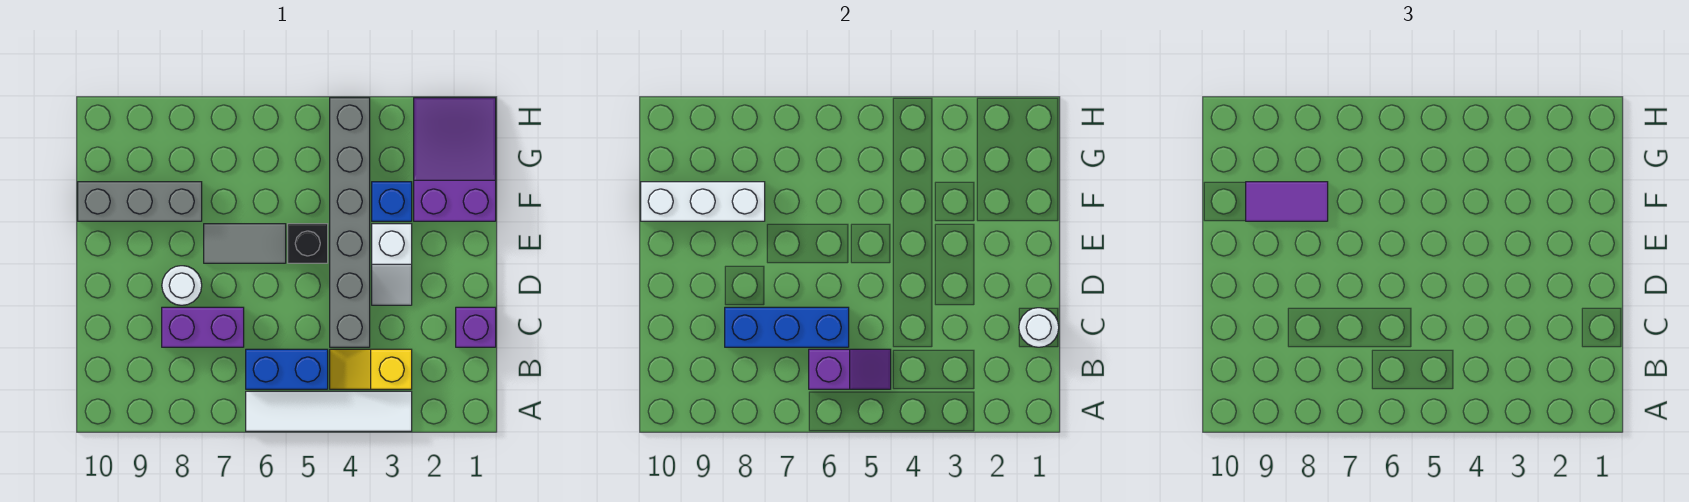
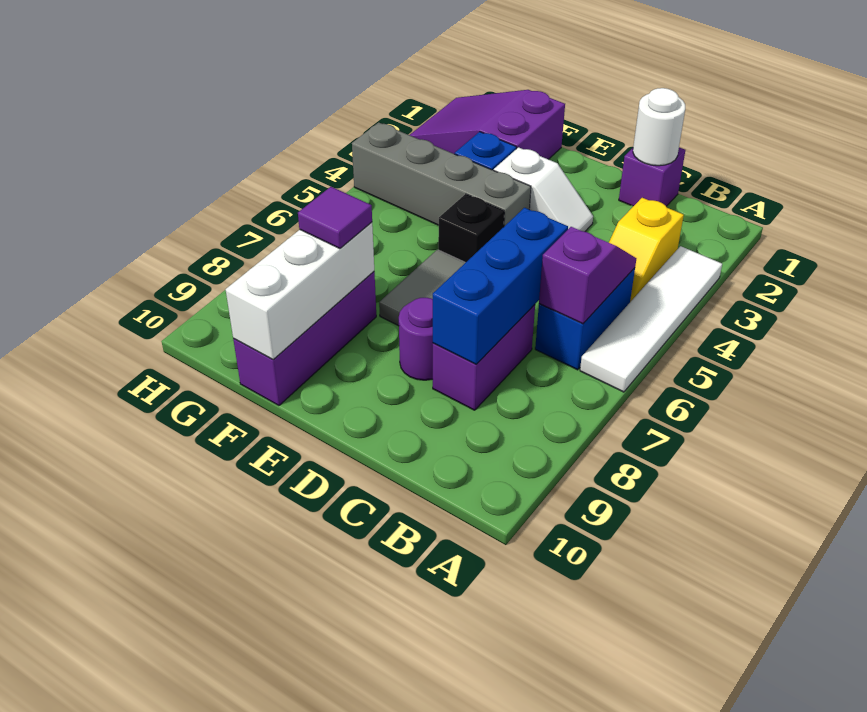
grey 1x6 brick [330,98,370,347] -> grey 1x4 brick [352,122,531,226]
white 1x1 round brick [162,266,202,305] -> purple 1x1 round brick [399,298,433,380]
grey 1x3 brick [78,182,202,221] -> purple 1x3 brick [233,272,376,405]
purple 1x2 tile [1246,182,1328,221] -> purple 1x1 tile [298,187,372,249]

